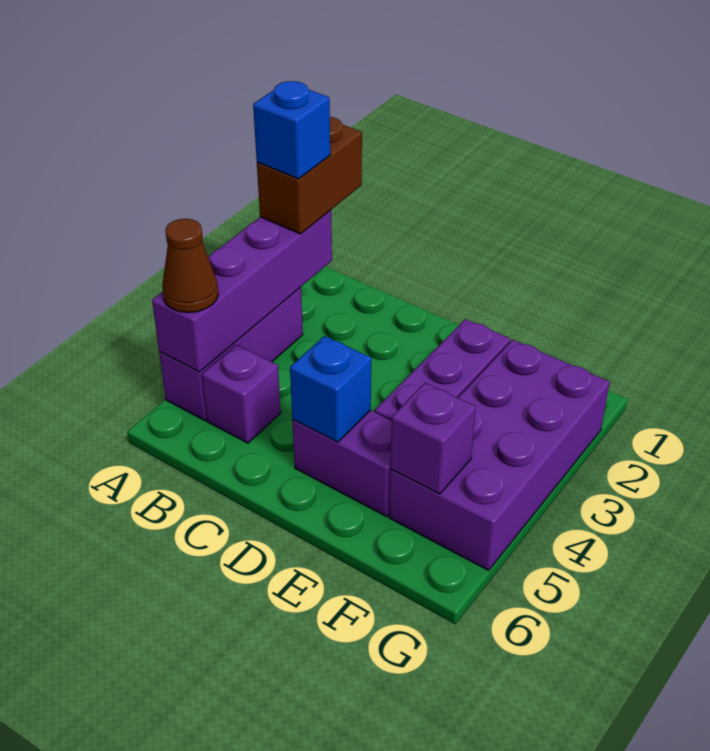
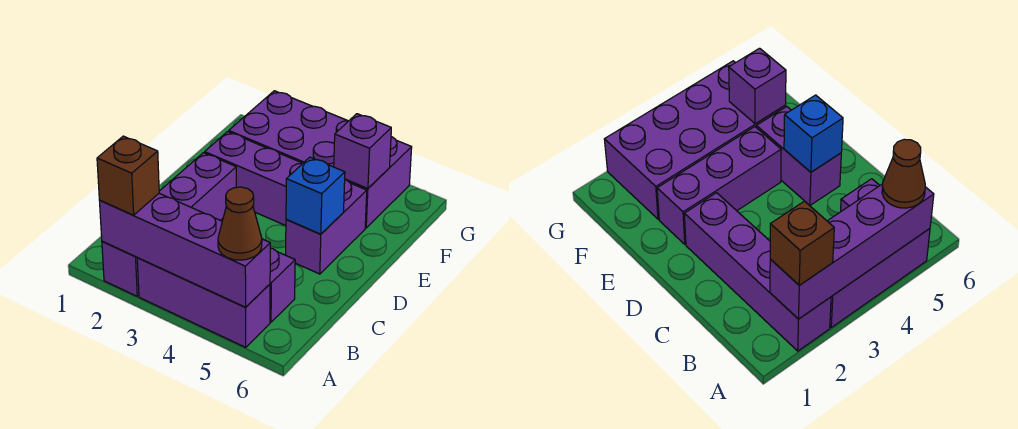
brown 1x2 brick [257,117,362,234] -> brown 1x1 brick [97,136,159,215]
none -> purple 1x4 brick [102,153,236,296]
blue 1x1 brick [253,81,330,179] -> none

